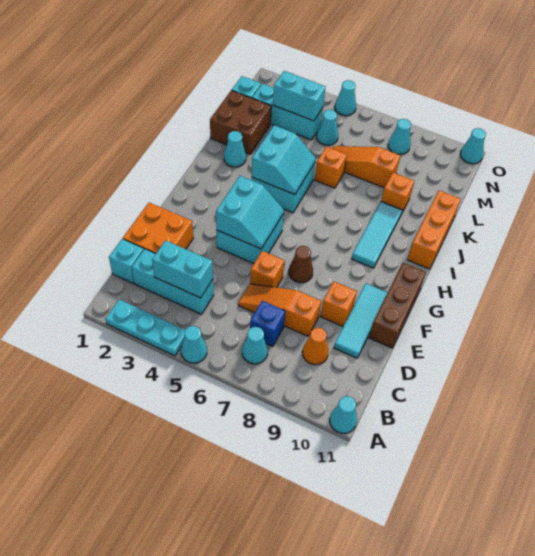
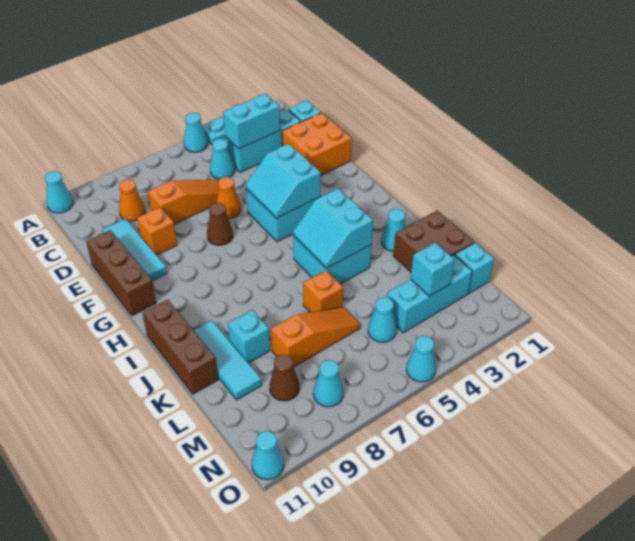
cyan 1x1 cone [242,327,268,364] -> cyan 1x1 cone moved to [210,139,234,179]
blue 1x1 brick [250,301,285,347] -> none
orange 1x1 brick [250,251,284,288] -> orange 1x1 cone [216,177,241,219]
cyan 1x3 tile [352,202,402,268] -> cyan 1x3 tile moved to [194,320,262,400]
orange 1x3 brick [408,190,461,269] -> brown 1x3 brick [143,300,218,394]
orange 1x1 brick [381,172,414,212] -> cyan 1x1 brick [228,310,270,363]
cyan 1x2 brick [273,71,326,121] -> cyan 1x1 brick [411,243,455,296]
none -> brown 1x1 cone [269,354,299,401]

